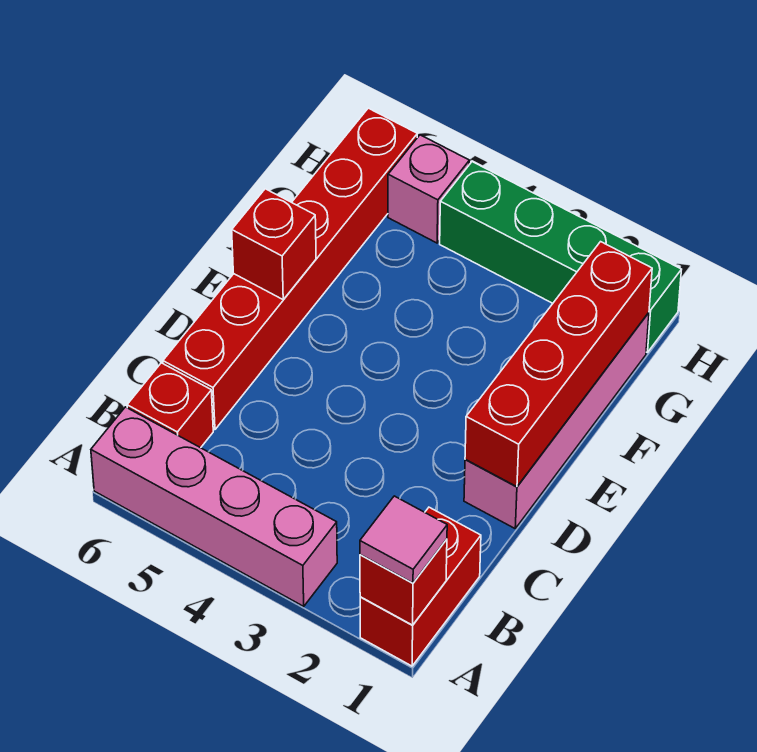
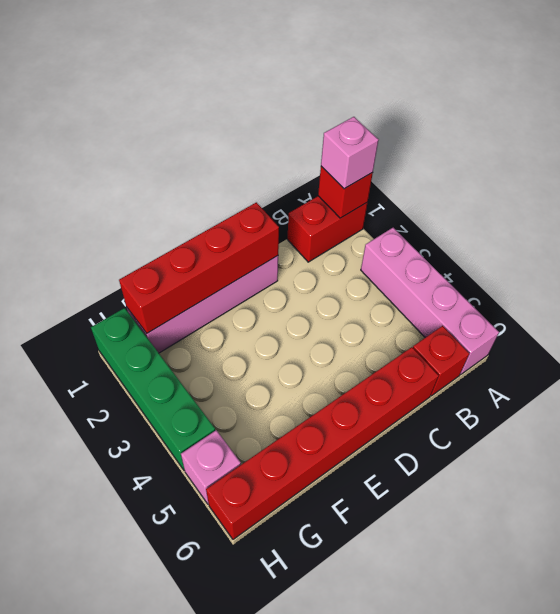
pink 1x1 tile [360,496,447,583] -> pink 1x1 brick [321,117,378,189]
red 1x1 brick [232,189,316,300] -> none

